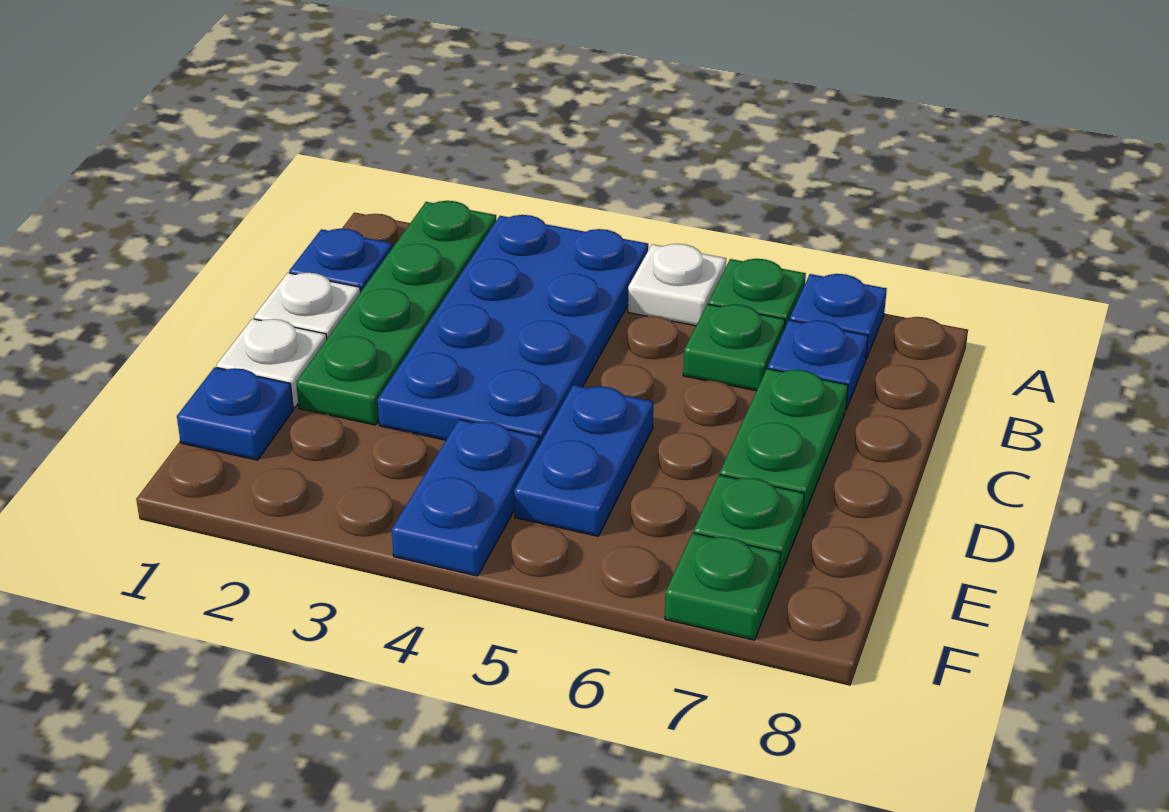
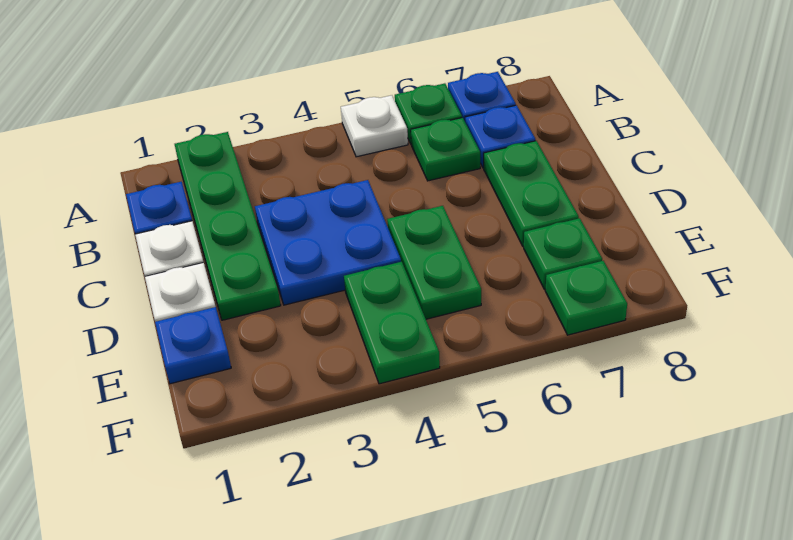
blue 2x4 plate [378,215,648,443] -> blue 2x2 plate [255,180,401,305]
blue 1x2 plate [514,385,653,536] -> green 1x2 plate [387,206,481,319]
blue 1x2 plate [392,419,540,576] -> green 1x2 plate [344,262,440,384]

